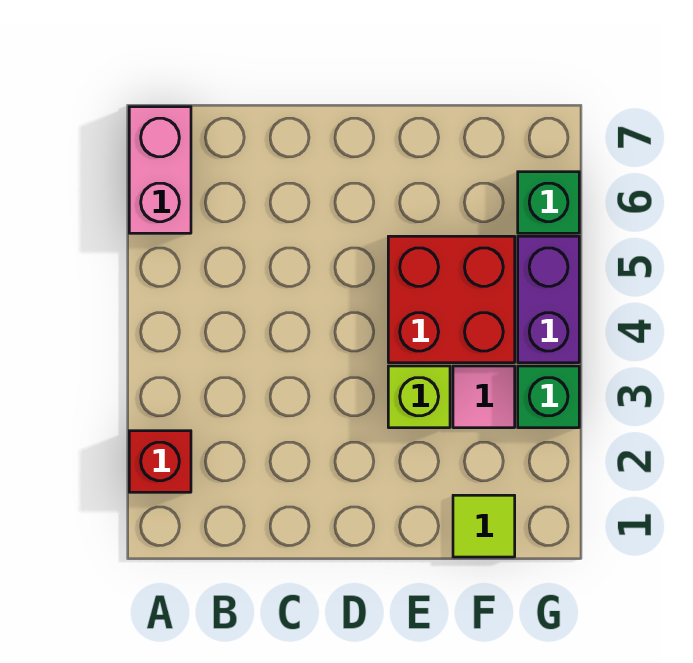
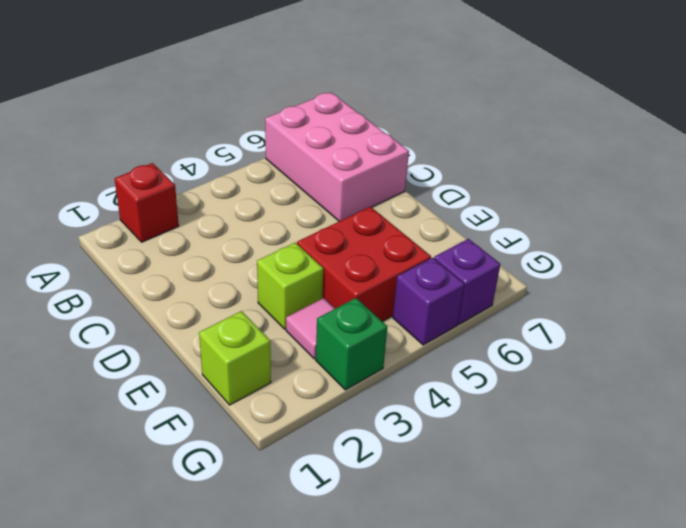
pink 1x2 brick [129,107,191,233] -> pink 2x3 brick [265,92,409,221]
lime 1x1 tile [453,495,515,557] -> lime 1x1 brick [199,311,271,405]
purple 1x2 brick [518,236,579,363] -> purple 1x1 brick [393,258,464,345]
green 1x1 brick [518,172,579,233] -> purple 1x1 brick [434,239,500,324]

